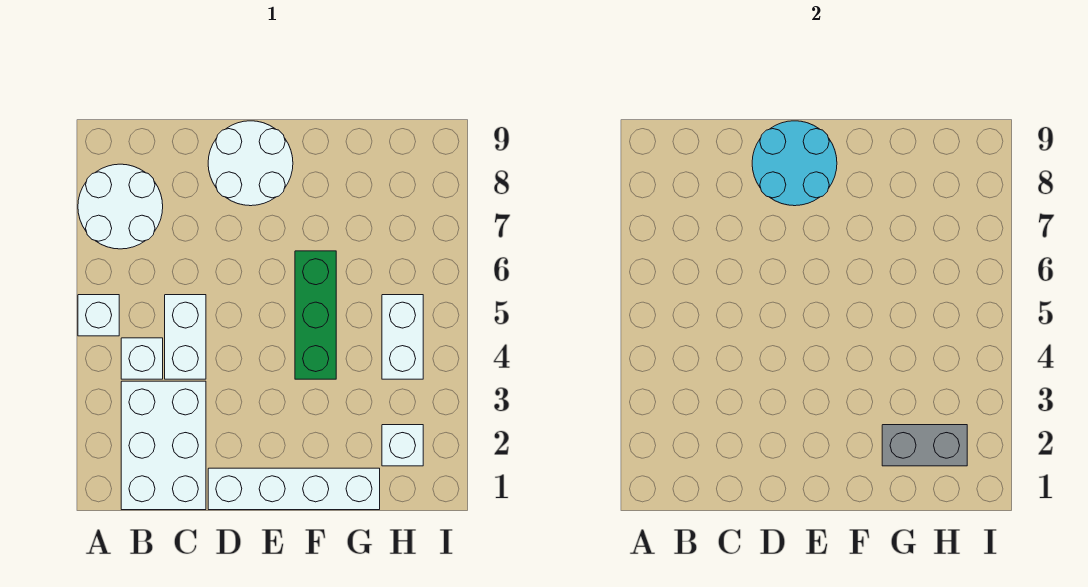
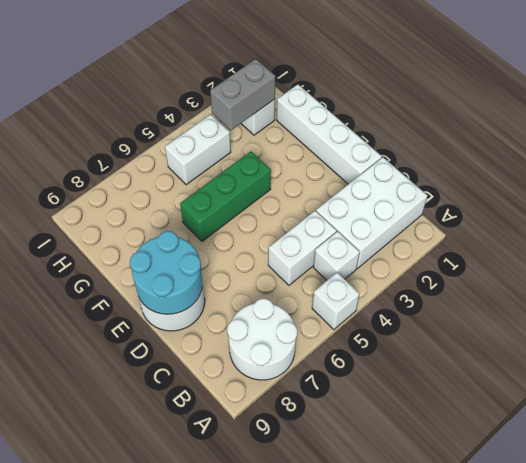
grey 1x2 brick [882,425,967,466] -> grey 1x2 brick turned to [210,59,275,130]

